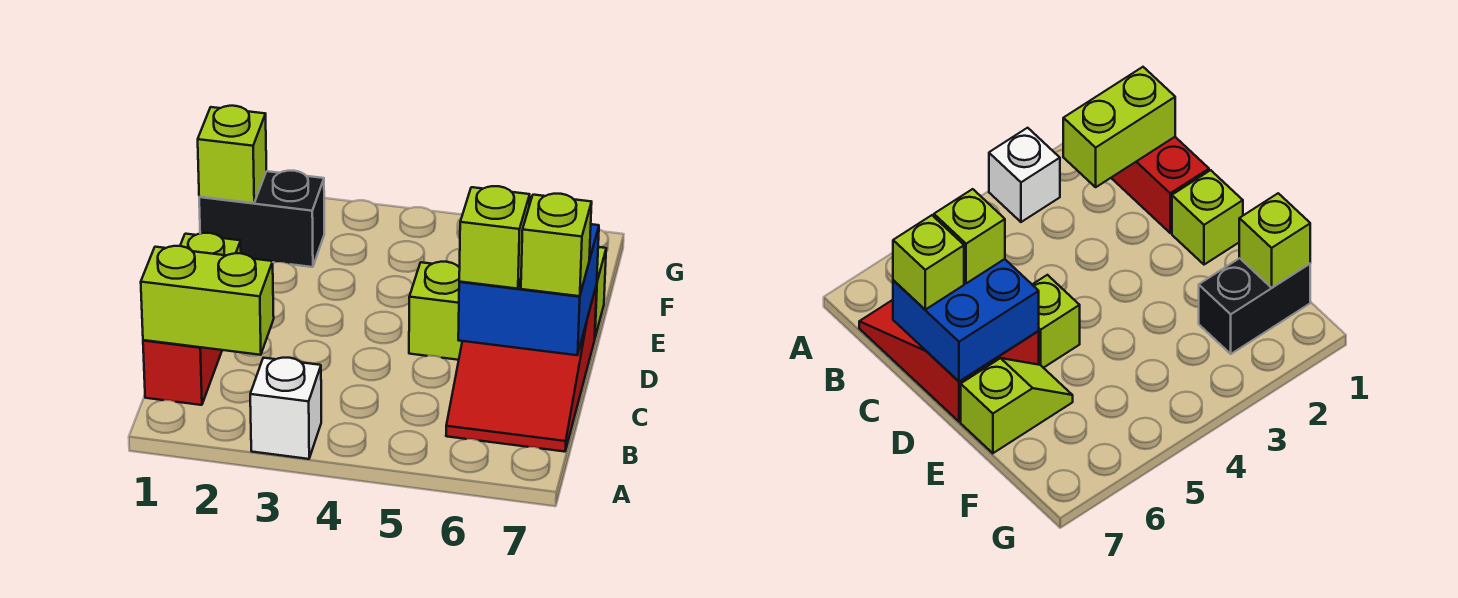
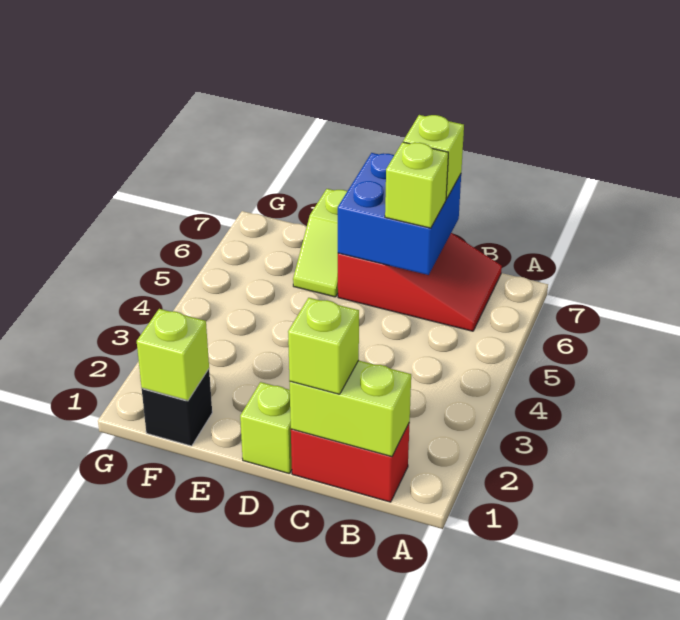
white 1x1 brick [250,358,321,459] -> none
lime 1x2 brick [141,246,274,355] -> lime 1x2 brick turned to [290,360,411,457]
lime 1x1 brick [409,262,462,360] -> lime 1x1 brick moved to [288,298,359,394]
black 1x2 brick [199,171,324,267] -> black 1x1 brick [142,369,212,446]

